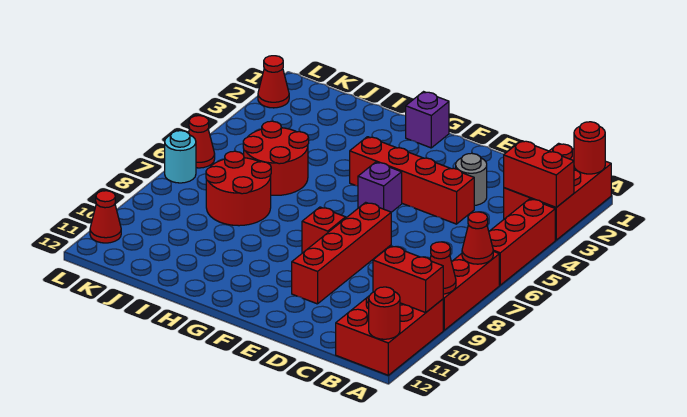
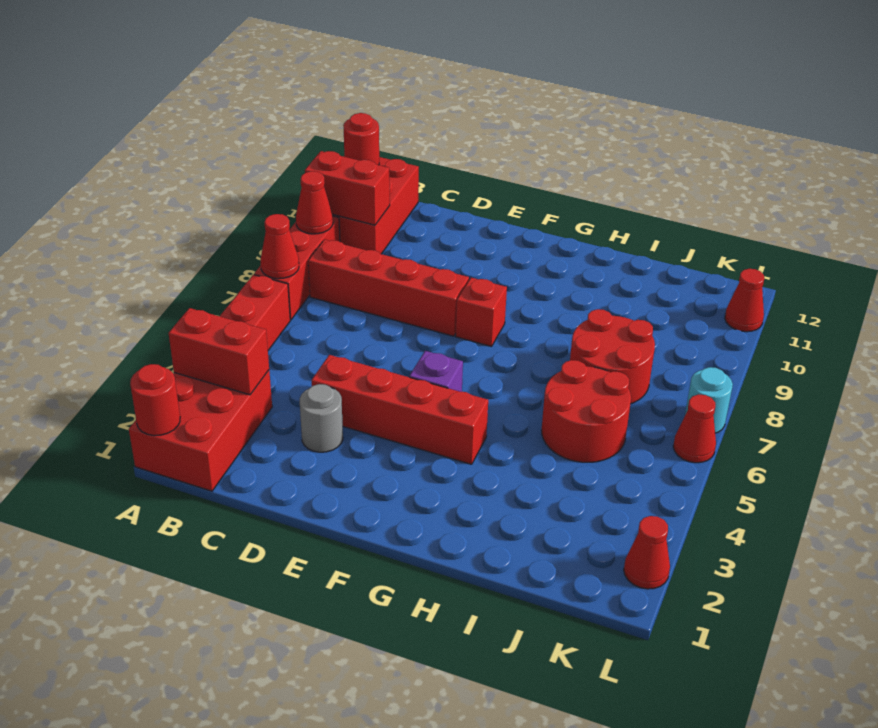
red 1x4 brick [292,202,391,304] -> red 1x4 brick turned to [308,239,469,336]
purple 1x1 brick [406,92,449,148] -> none

